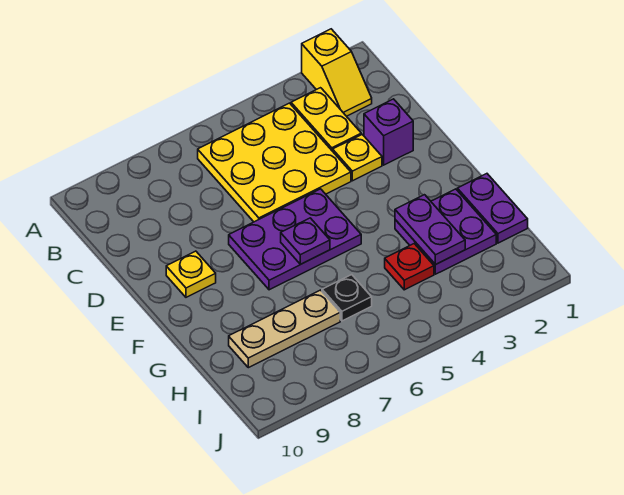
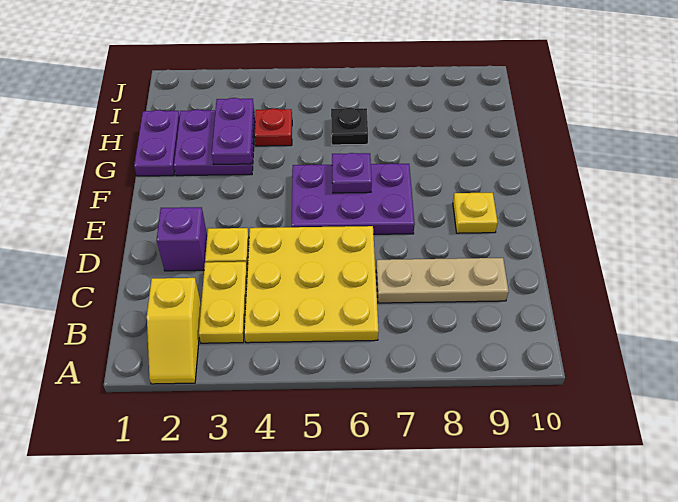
yellow 1x2 slope [302,29,372,116] -> yellow 1x2 slope turned to [147,278,201,384]
tan 1x3 plate [229,290,340,368] -> tan 1x3 plate moved to [376,258,509,303]

